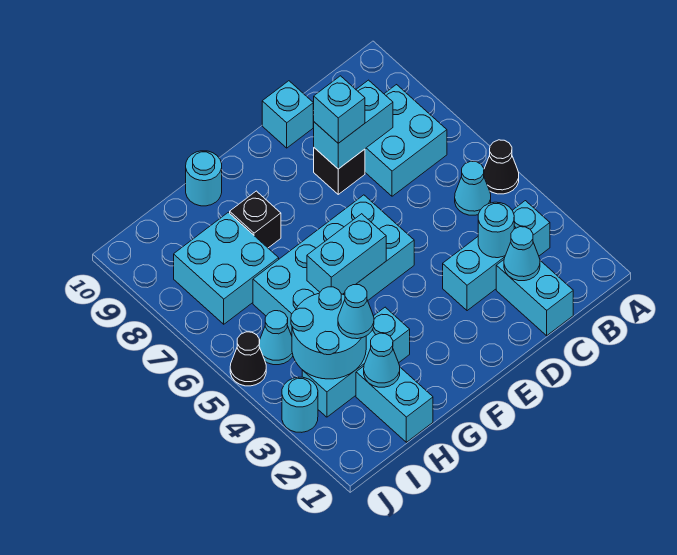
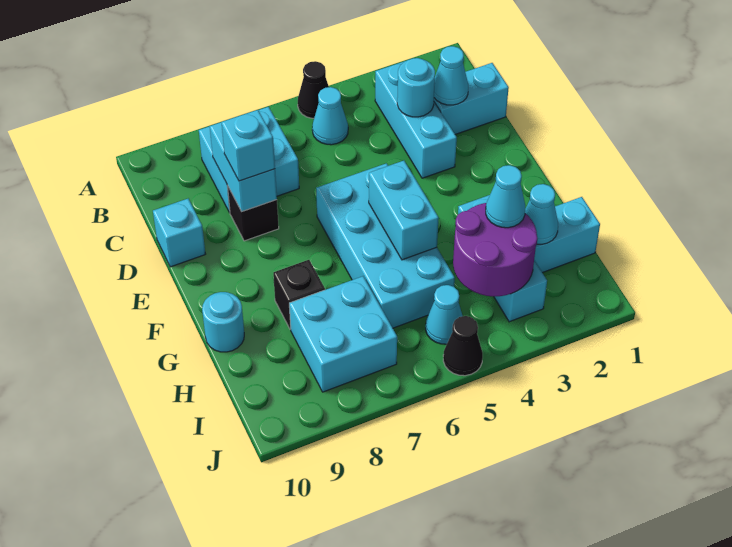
cyan 2x2 round brick [291,287,366,379] -> purple 2x2 round brick [453,203,537,297]
cyan 1x1 round brick [282,377,318,432] -> none

